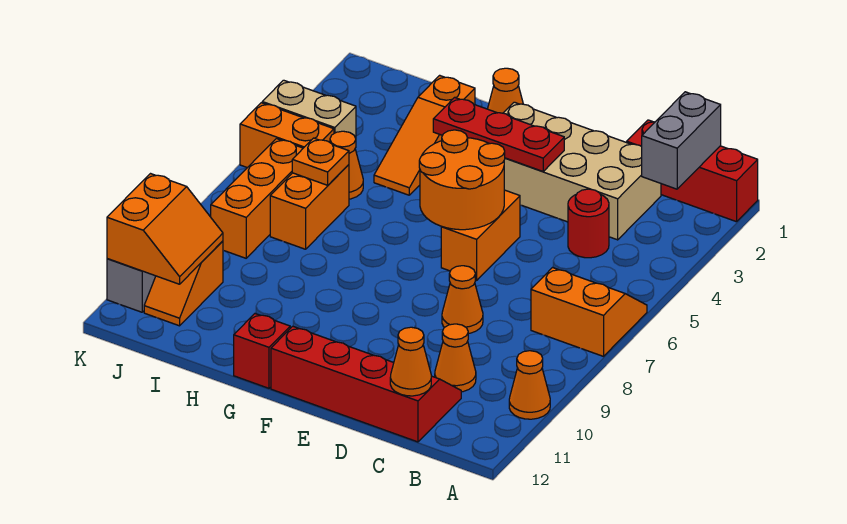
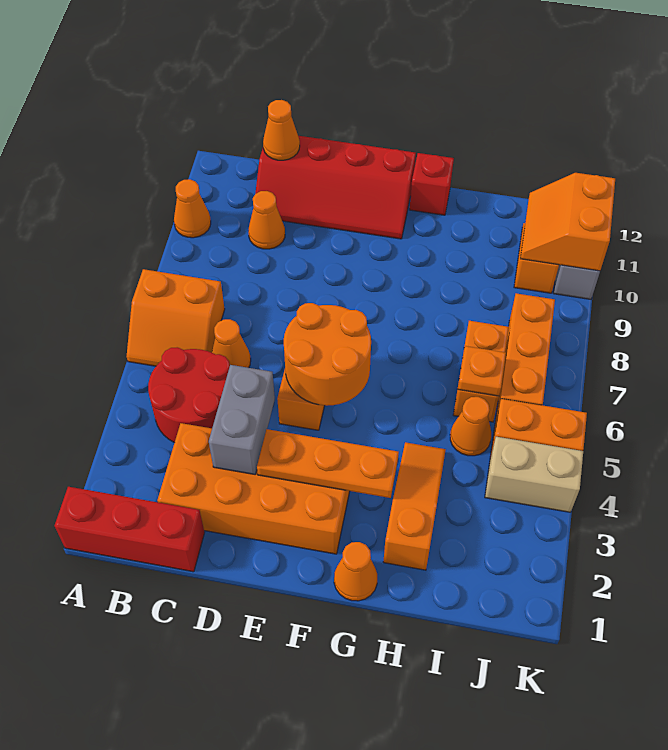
grey 1x2 brick [642,92,721,189] -> grey 1x2 brick moved to [209,365,275,474]
tan 2x4 brick [504,102,661,240] -> orange 2x4 brick [157,423,350,554]
red 1x1 round brick [568,189,609,258] -> red 2x2 round brick [148,347,230,443]
orange 1x1 cone [442,266,483,334] -> orange 1x1 cone moved to [212,319,251,368]
red 1x3 plate [433,97,564,172] -> orange 1x3 plate [257,429,399,498]

